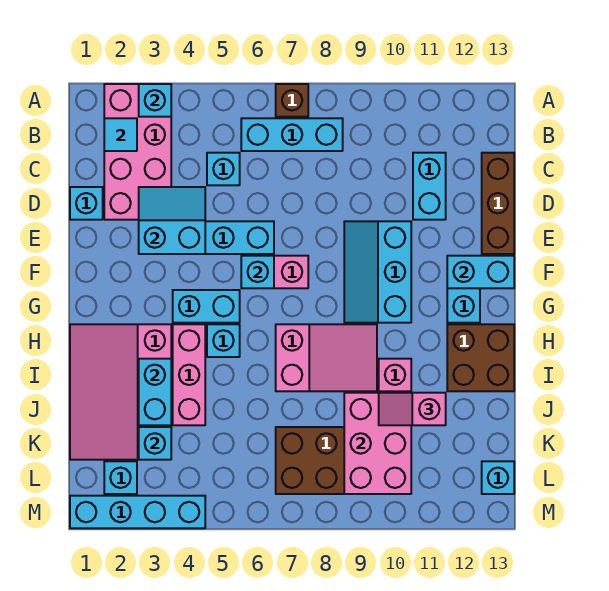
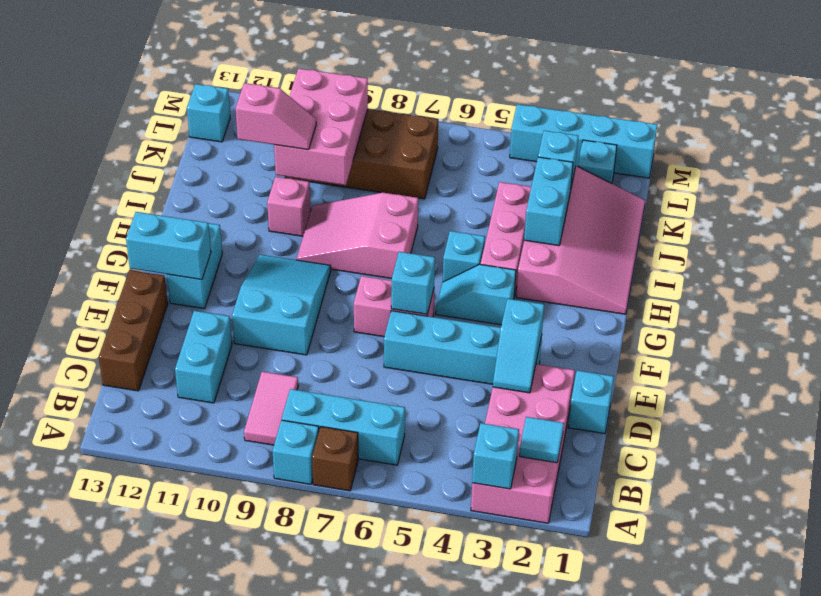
none -> pink 1x2 tile [244,372,298,445]
cyan 1x1 brick [207,153,240,185] -> cyan 1x1 brick moved to [273,420,319,484]
cyan 2x2 slope [139,187,205,254] -> cyan 1x2 slope [493,299,544,393]
cyan 2x3 slope [344,221,411,323] -> cyan 2x3 slope turned to [232,255,331,355]
cyan 1x2 brick [173,290,240,323] -> cyan 1x2 slope [436,264,516,325]
brown 2x2 brick [447,324,514,391] -> none

